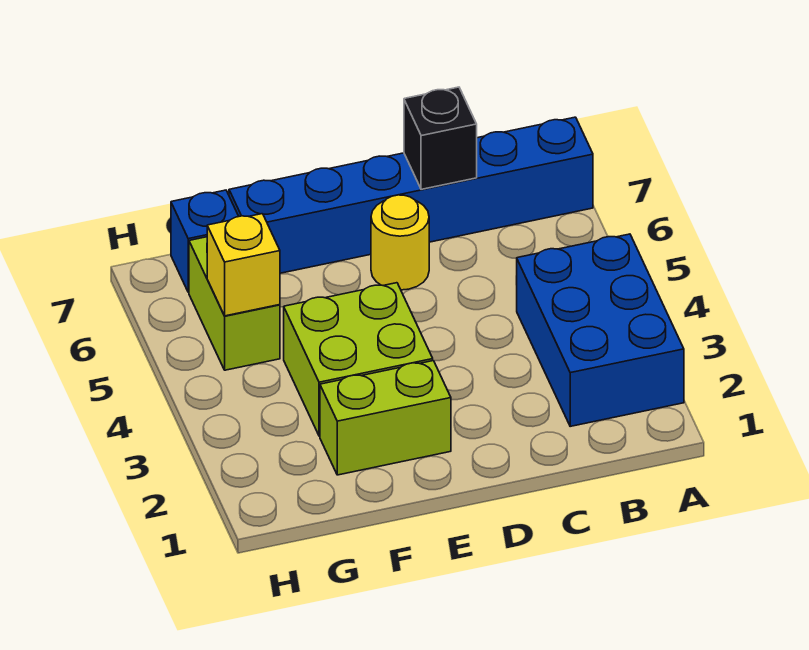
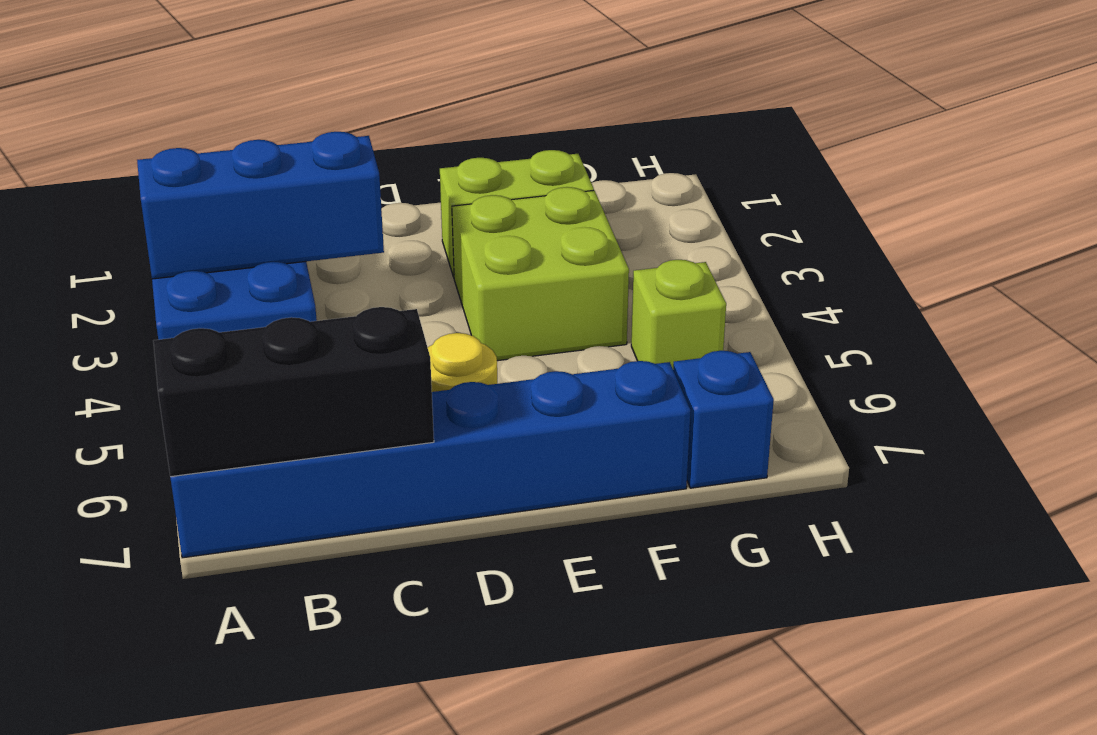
none -> blue 1x3 brick [137,132,384,279]
black 1x1 brick [404,87,477,189] -> black 1x3 brick [153,307,434,477]
lime 1x2 brick [189,237,280,370] -> lime 1x1 brick [631,260,726,368]
yellow 1x1 brick [207,214,280,316] -> none

